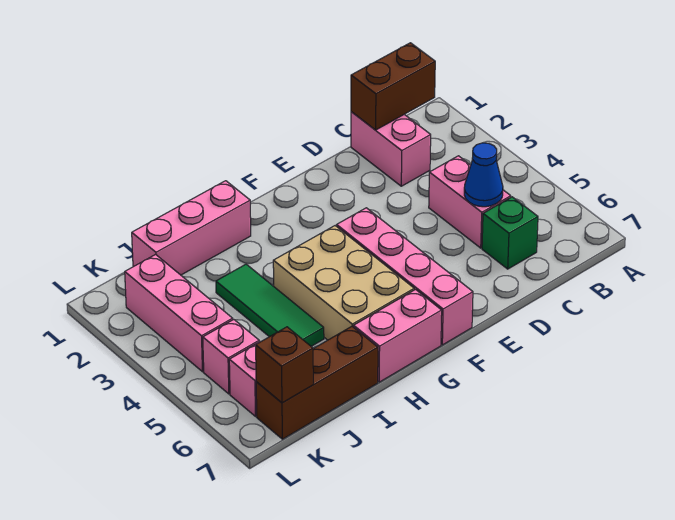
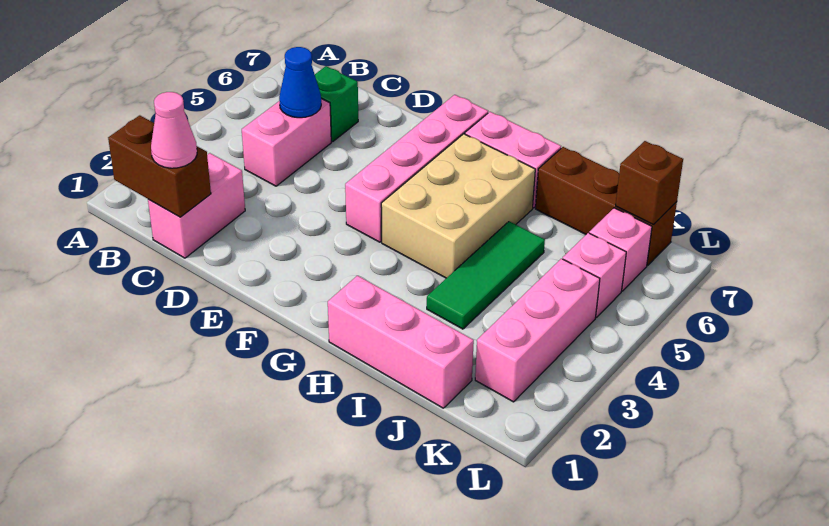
none -> pink 1x1 cone [151,92,197,168]

